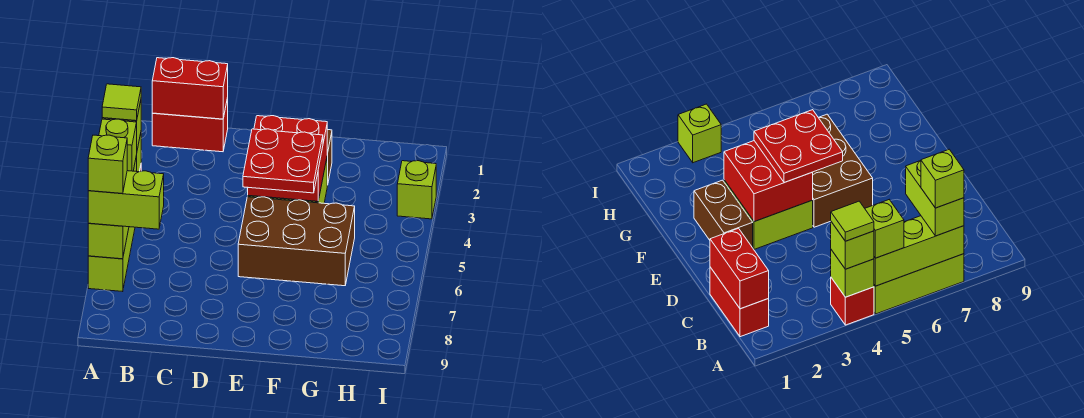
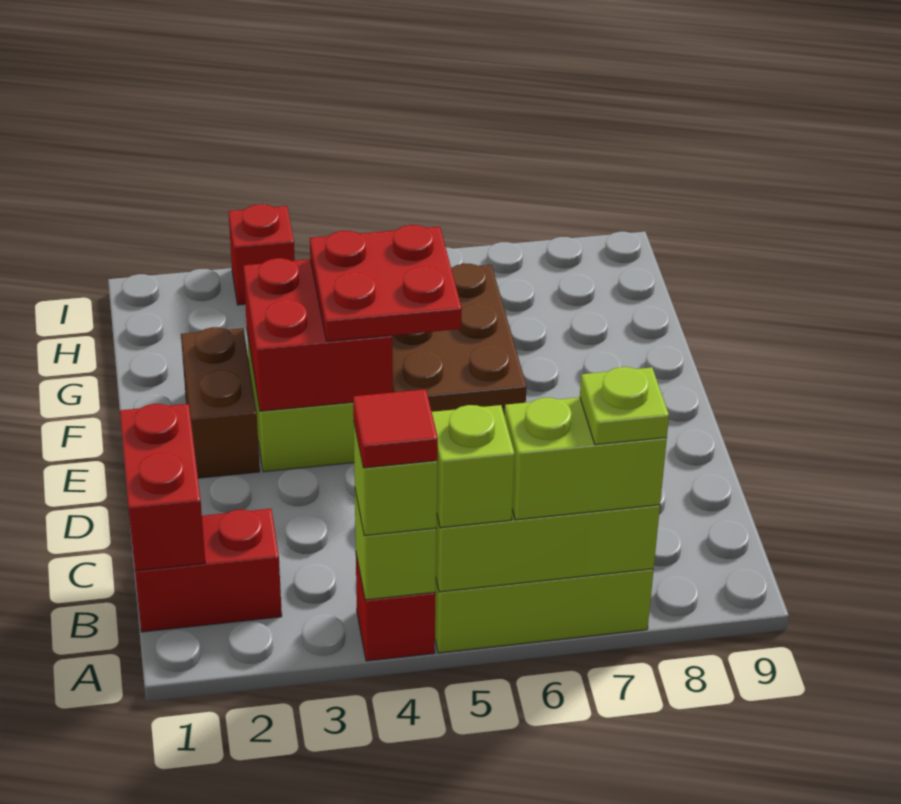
lime 1x1 tile [102,84,141,121] -> red 1x1 tile [353,389,438,468]
lime 1x2 brick [88,171,164,229] -> lime 1x2 brick turned to [504,397,667,520]
lime 1x1 brick [88,135,127,194] -> lime 1x1 plate [580,367,669,445]
red 1x2 brick [152,98,228,152] -> red 1x2 brick turned to [135,509,282,632]
lime 1x1 brick [397,161,436,219] -> red 1x1 brick [229,204,295,305]

